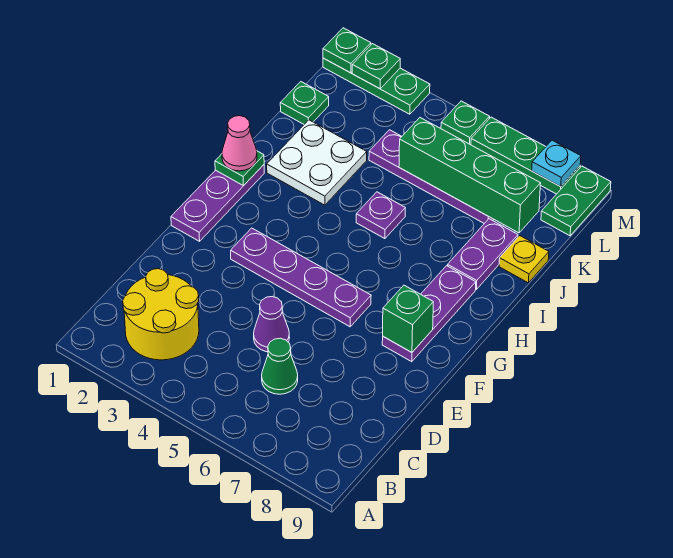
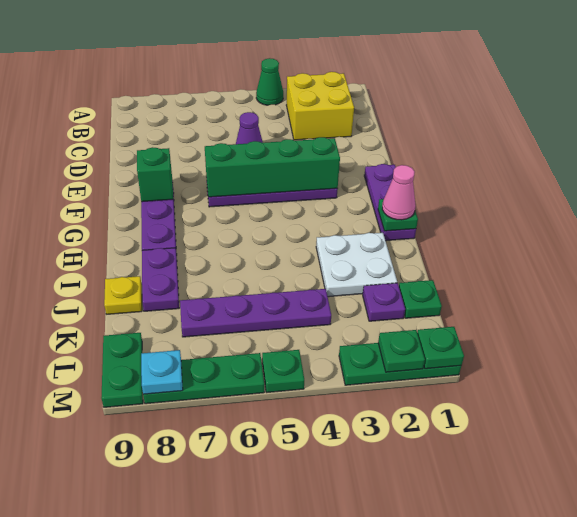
yellow 2x2 round brick [123,269,199,360] -> yellow 2x2 brick [286,72,354,140]
green 1x1 cone [262,338,298,394] -> green 1x1 cone moved to [256,58,283,105]
purple 1x1 plate [356,192,405,239] -> purple 1x1 plate moved to [363,283,405,321]
green 1x4 brick [399,118,541,233] -> green 1x4 brick moved to [205,137,340,197]

